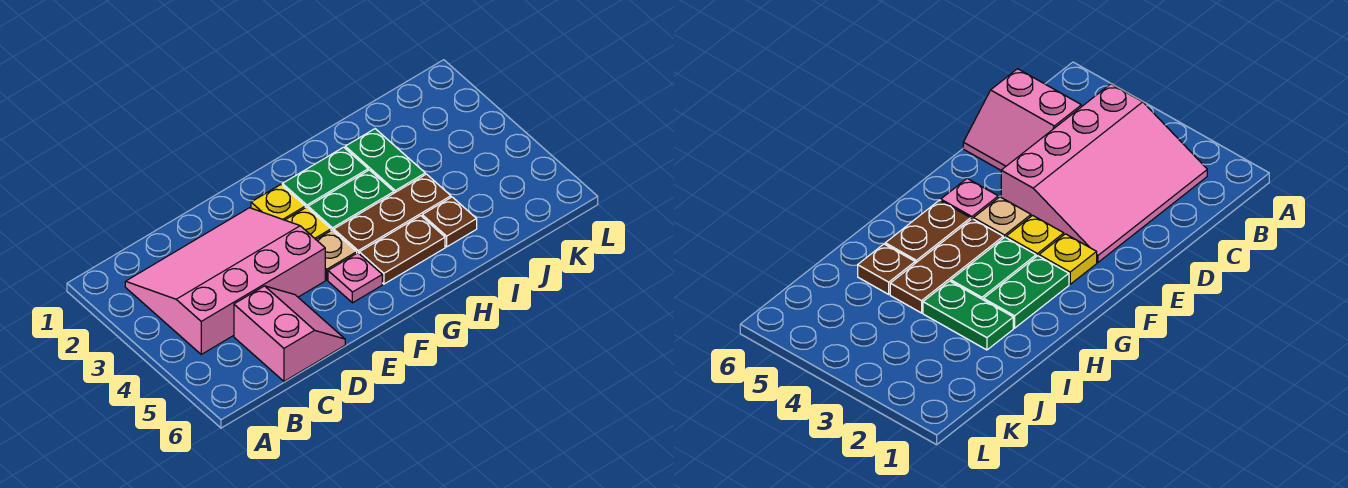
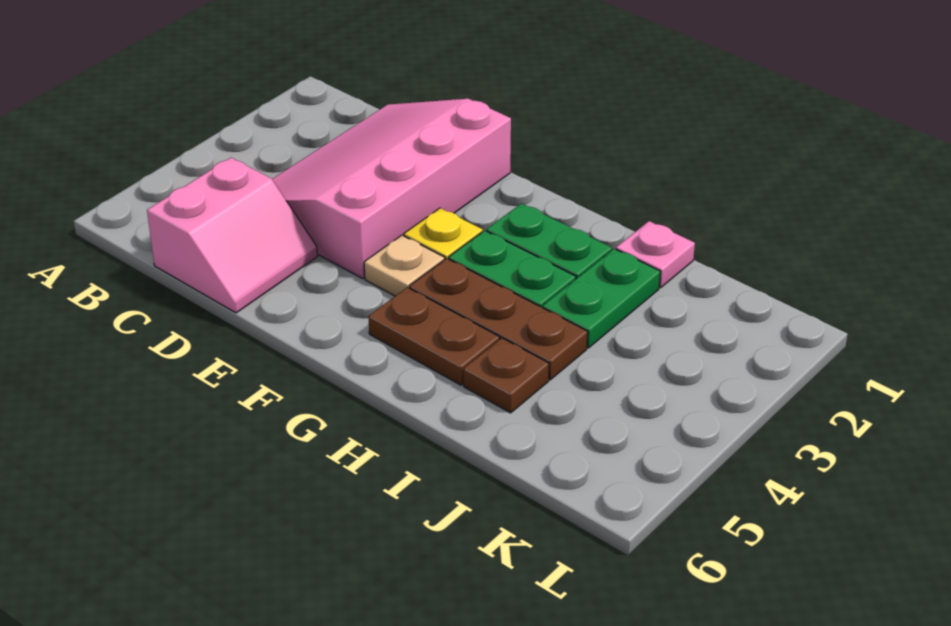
pink 3x4 slope [125,208,325,354] -> pink 3x4 slope turned to [272,99,511,278]
yellow 1x1 plate [251,185,305,220] -> none
pink 1x1 plate [328,253,382,303] -> pink 1x1 plate moved to [616,221,695,288]

